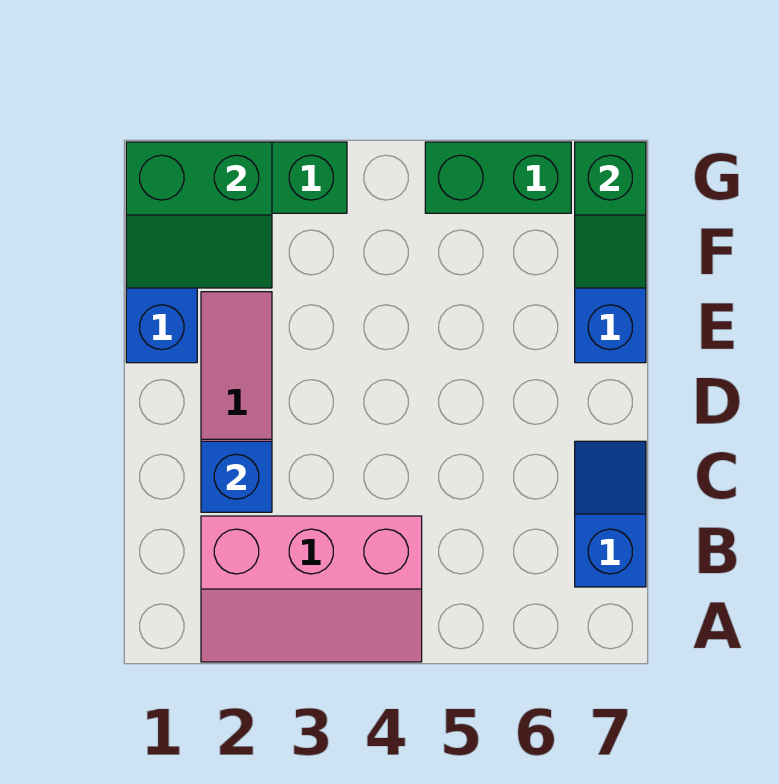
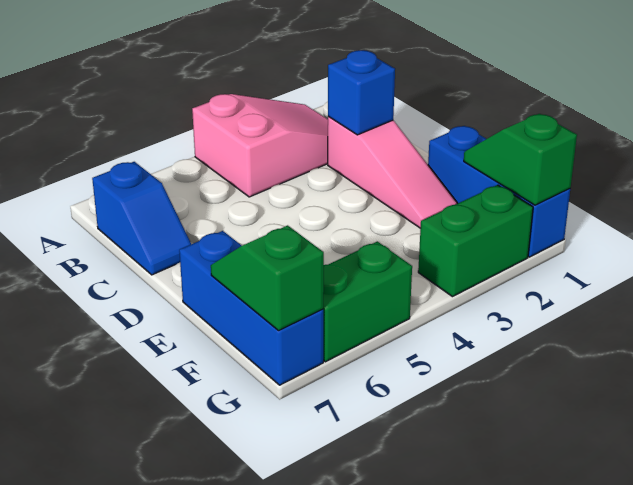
pink 2x3 slope [201,516,422,662] -> pink 2x3 slope turned to [192,94,328,197]
green 2x2 slope [126,142,272,288] -> green 1x2 slope [464,114,577,205]

